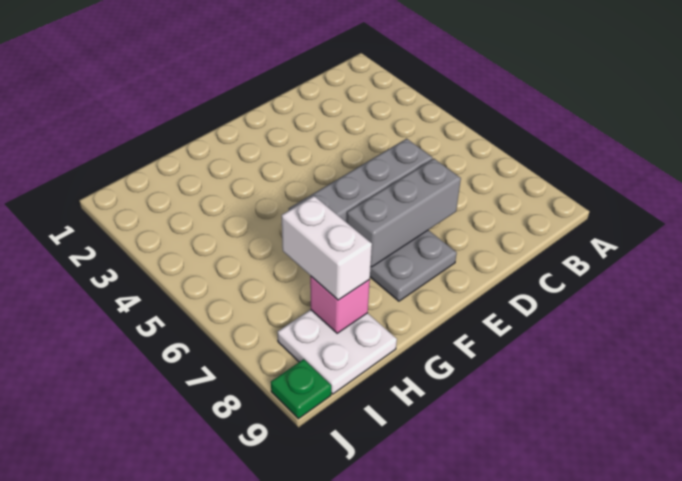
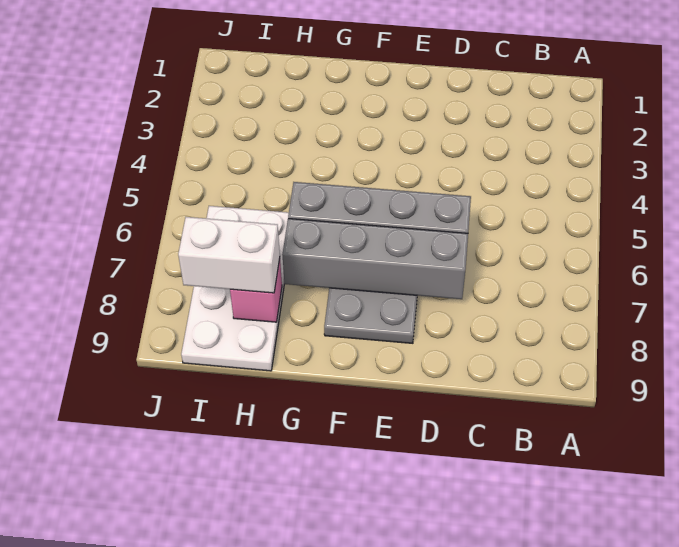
grey 1x3 brick [347,159,461,267] -> grey 1x4 brick [282,219,468,299]
white 1x2 brick [282,196,372,300] -> white 1x2 brick turned to [178,217,280,293]
white 2x2 plate [278,310,397,394] -> white 2x4 plate [181,206,289,371]
green 1x1 plate [271,359,331,419] -> none

